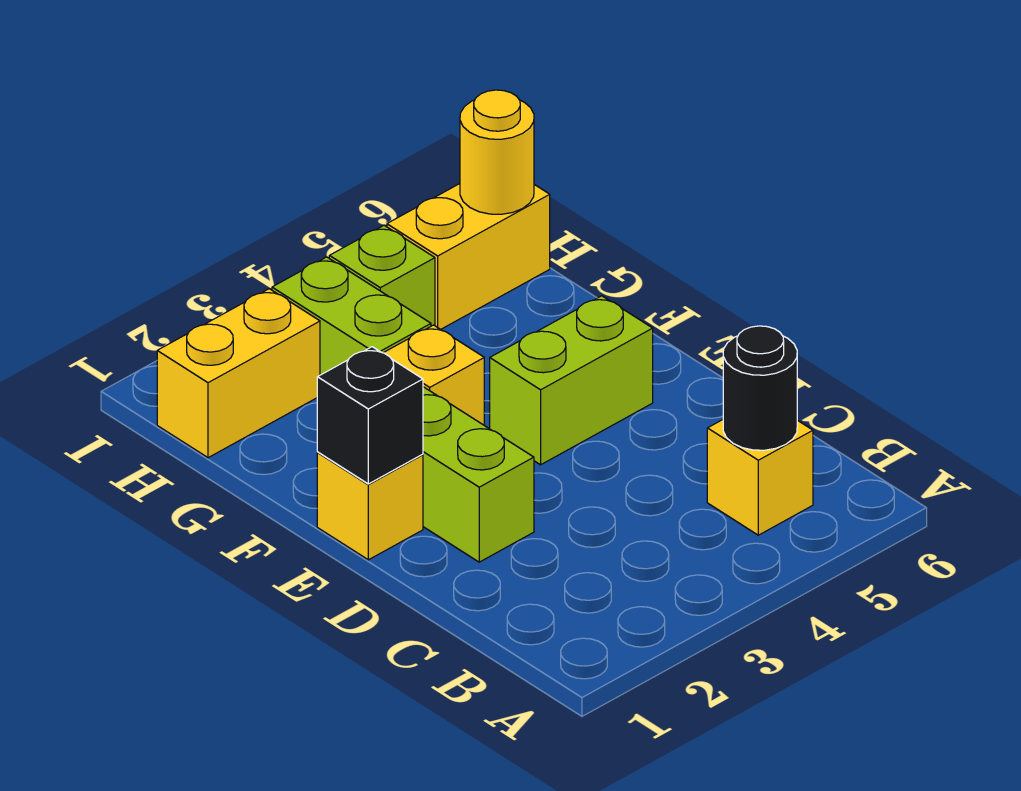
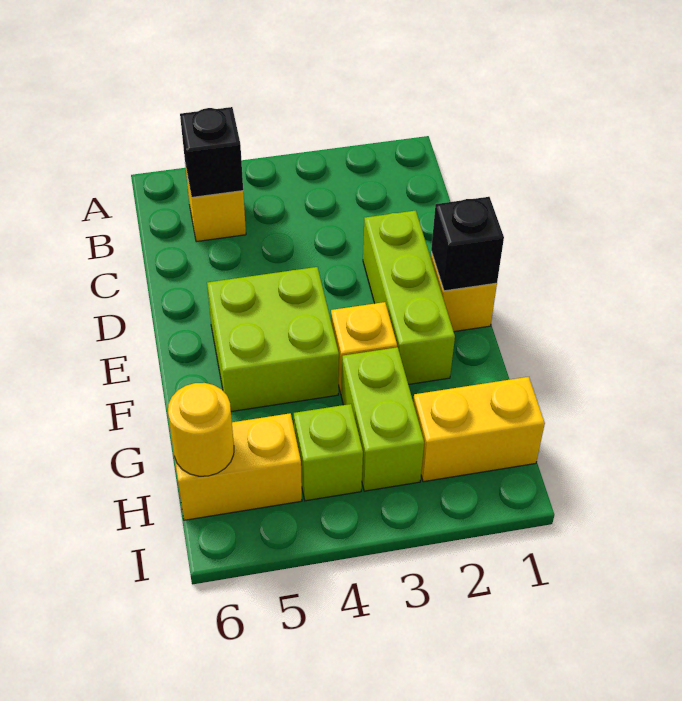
black 1x1 round brick [723,326,797,450] -> black 1x1 brick [180,107,243,197]
lime 1x2 brick [490,296,653,465] -> lime 2x2 brick [207,267,339,412]

